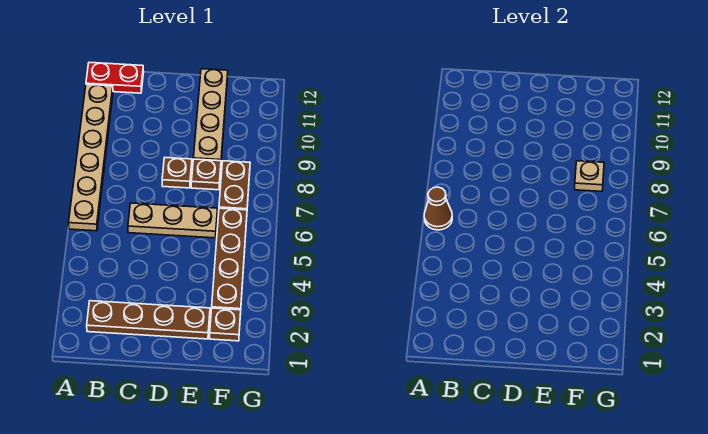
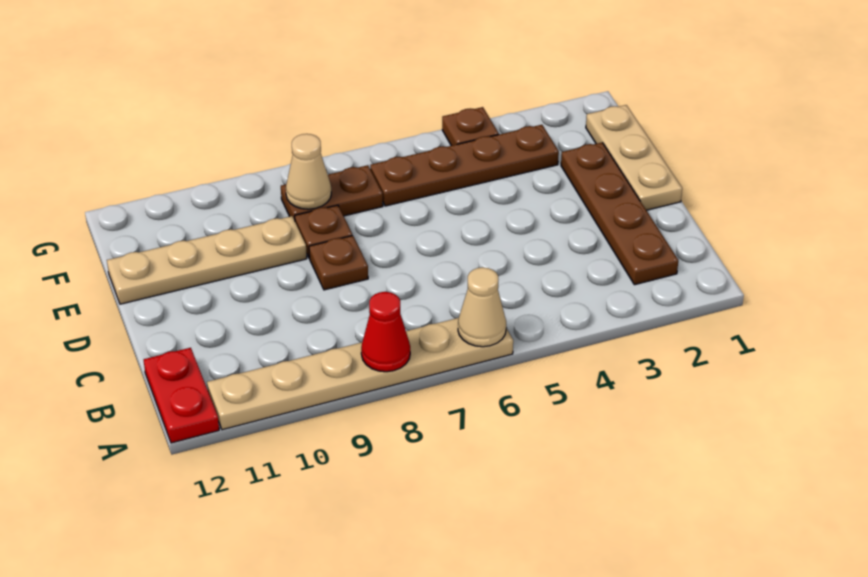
brown 1x1 cone [424,187,452,230] -> tan 1x1 cone [458,267,506,347]
none -> red 1x1 cone [361,292,410,372]
tan 1x3 plate [128,203,218,238] -> tan 1x3 plate moved to [586,105,682,210]
brown 1x1 plate [210,308,241,341] -> brown 1x1 plate moved to [442,107,499,146]
tan 1x1 plate [575,161,604,191] -> tan 1x1 cone [286,134,331,209]

